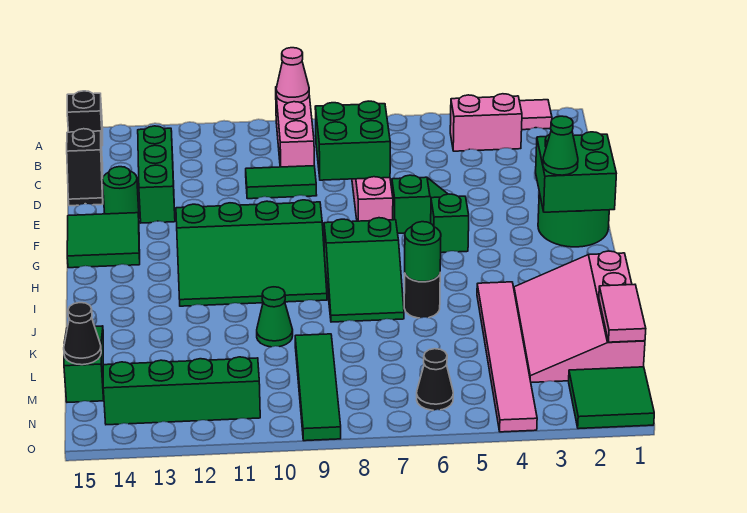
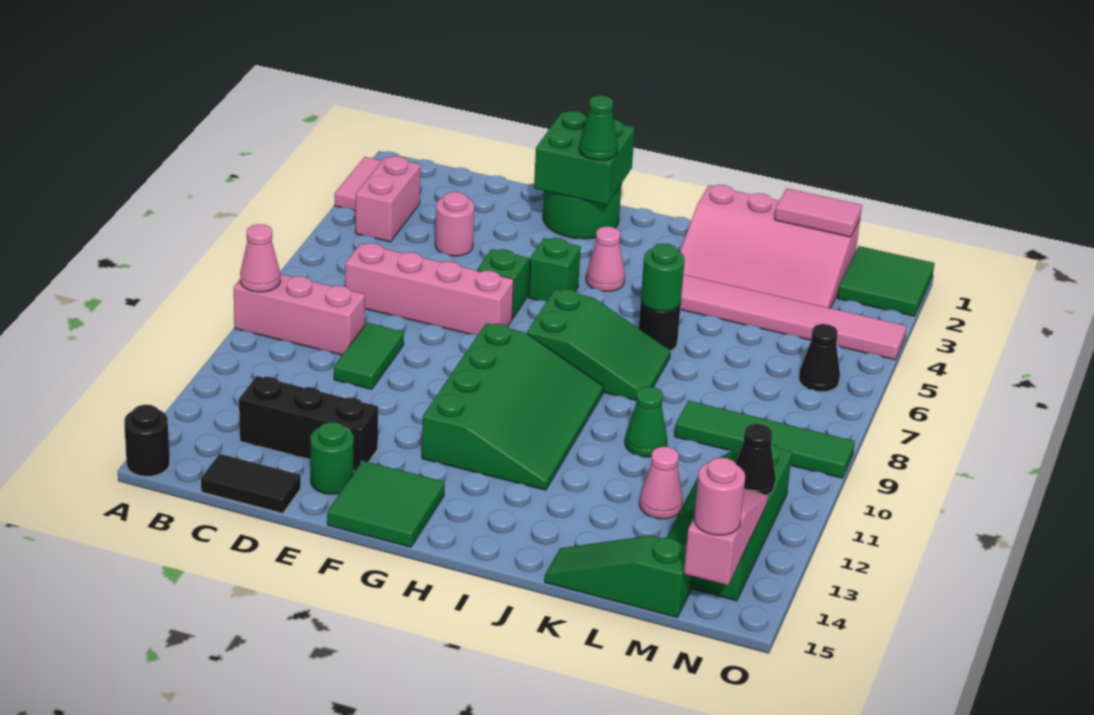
black 1x1 brick [67,91,103,146] -> black 1x1 round brick [124,405,170,476]
green 1x3 brick [138,126,175,223] -> black 1x3 brick [239,376,378,471]
black 1x2 slope [67,129,103,206] -> black 1x2 tile [201,454,301,513]
none -> pink 1x1 round brick [435,192,474,256]
green 2x2 brick [315,101,390,180] -> none
none -> pink 1x1 cone [586,226,625,291]
none -> pink 1x1 cone [639,447,683,519]
black 1x1 cone [64,303,101,365] -> black 1x1 cone moved to [736,424,776,495]
none -> pink 1x3 slope [684,489,768,585]
none -> pink 1x1 round brick [694,458,745,535]

